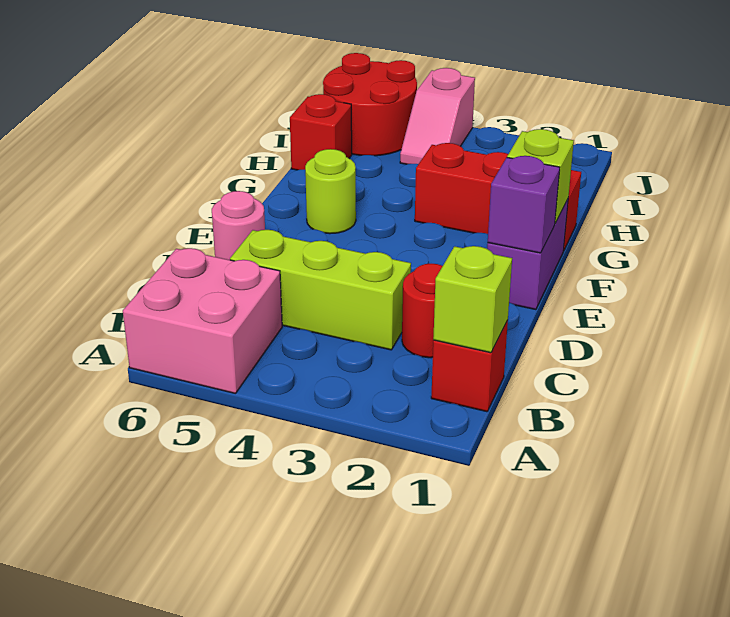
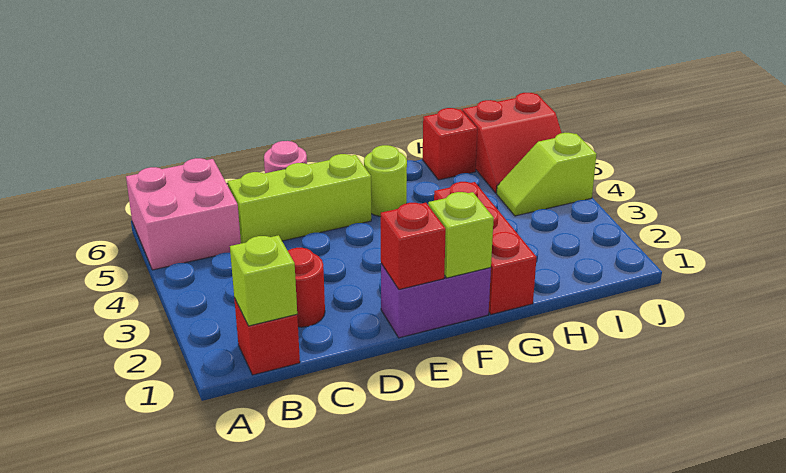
lime 1x3 brick [230,230,411,350] -> lime 1x3 brick turned to [228,154,371,244]
purple 1x1 brick [488,156,560,253] -> red 1x1 brick [381,203,446,290]
pink 1x2 slope [400,68,475,164] -> lime 1x2 slope [497,133,596,216]
red 2x2 round brick [323,53,417,156] -> red 2x2 slope [462,93,561,193]

